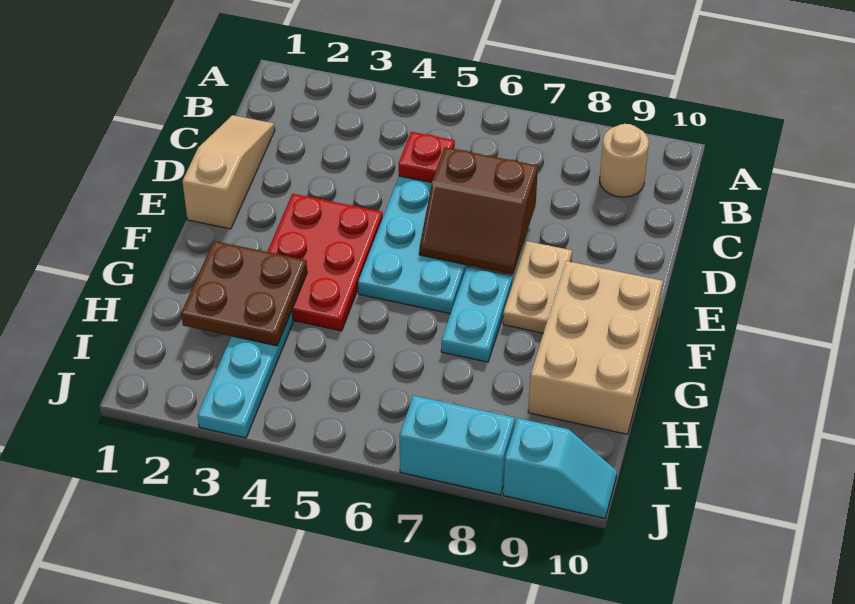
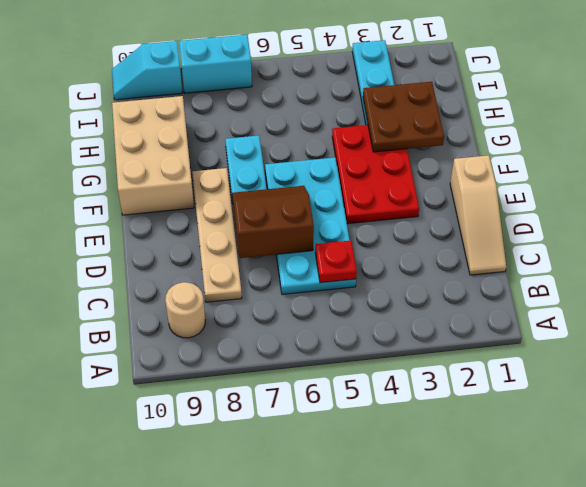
tan 1x2 plate [503,241,572,333] -> tan 1x4 plate [192,168,242,302]

